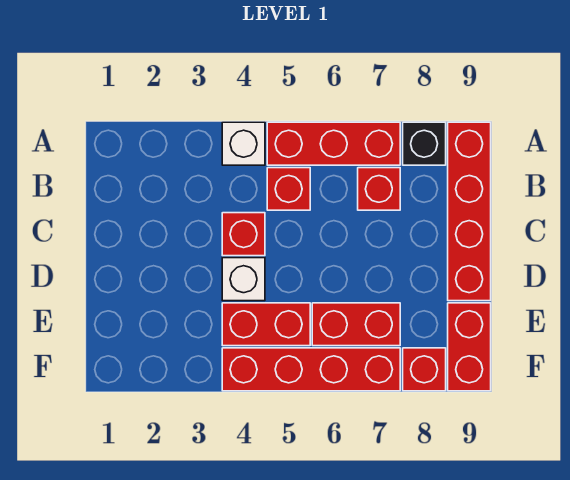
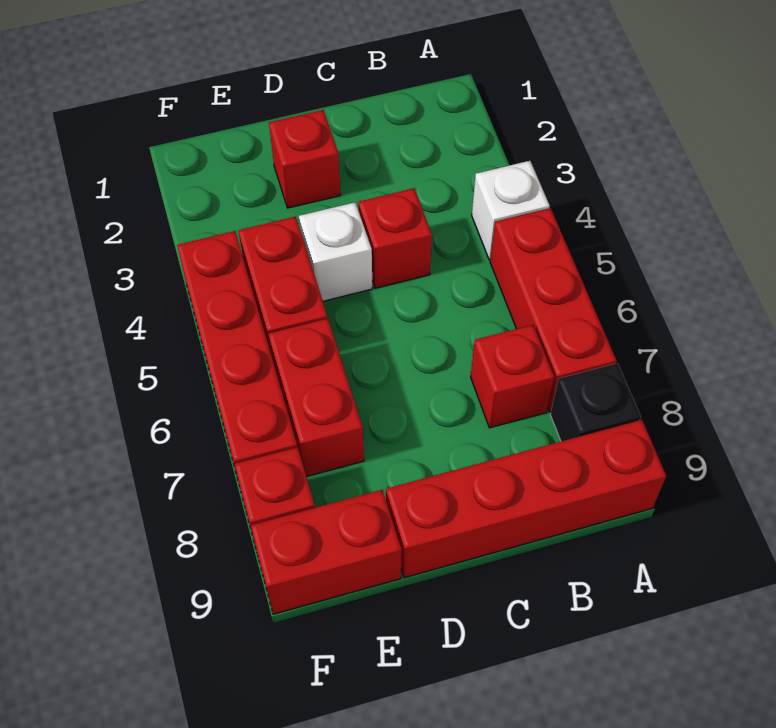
red 1x1 brick [267,168,310,210] -> red 1x1 brick moved to [269,110,341,208]

